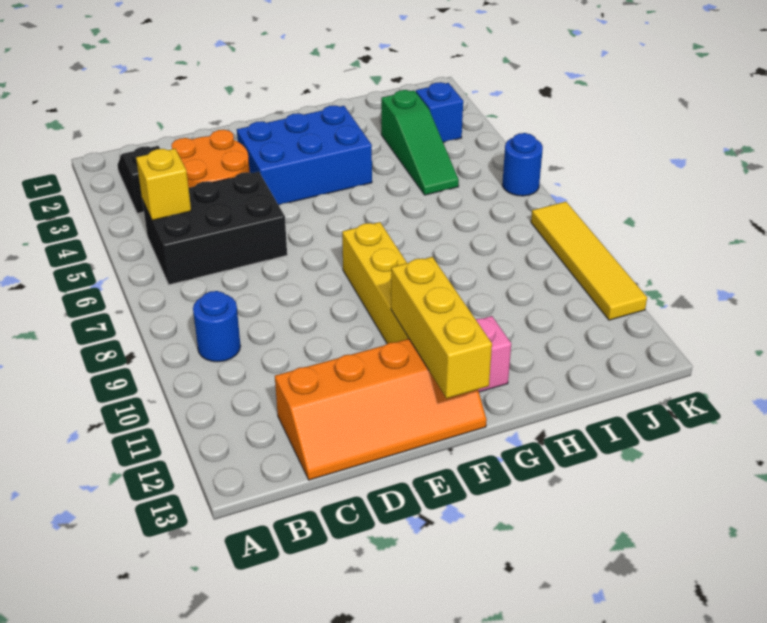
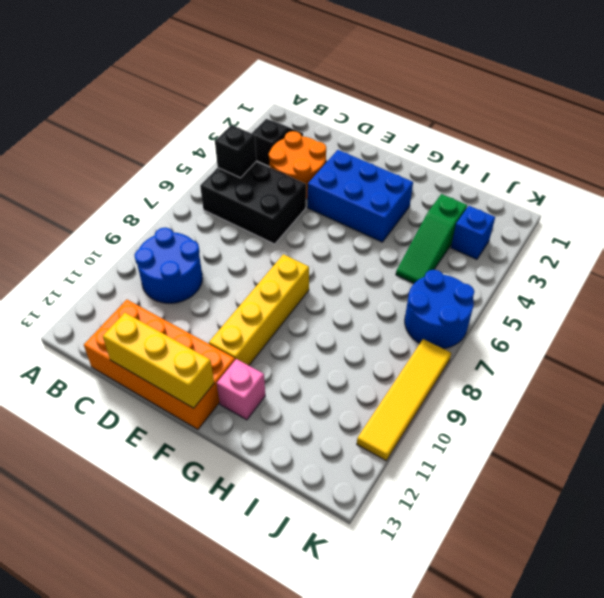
yellow 1x1 brick [136,149,191,220] -> black 1x1 brick [215,125,256,178]
blue 1x1 round brick [193,291,241,362] -> blue 2x2 round brick [134,227,202,303]
orange 2x4 slope [275,339,487,480] -> orange 2x4 brick [84,300,235,429]
yellow 1x3 brick [391,257,492,399] -> yellow 1x3 brick turned to [103,313,214,408]
blue 1x1 round brick [502,133,543,196] -> blue 2x2 round brick [405,270,474,348]

